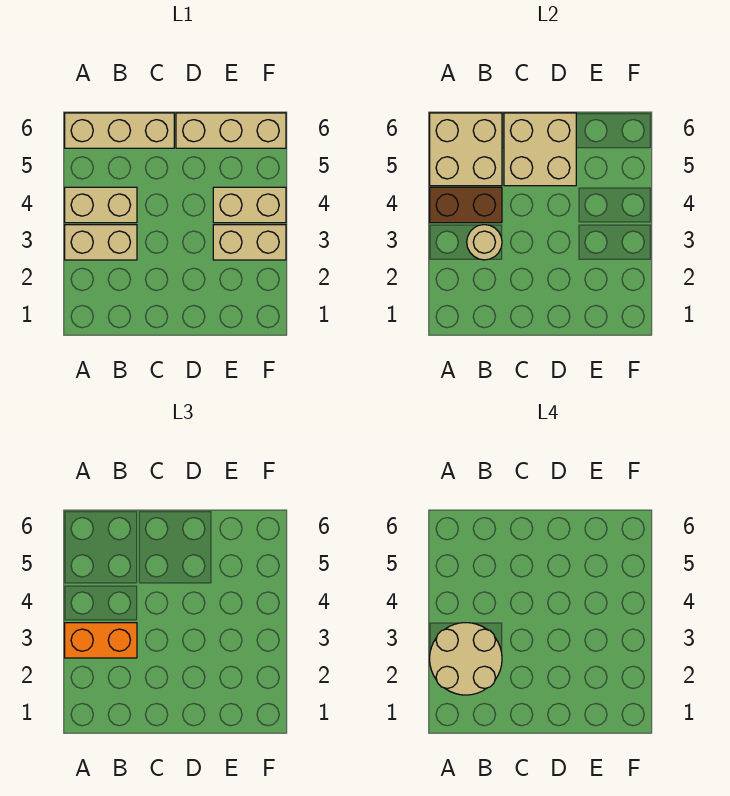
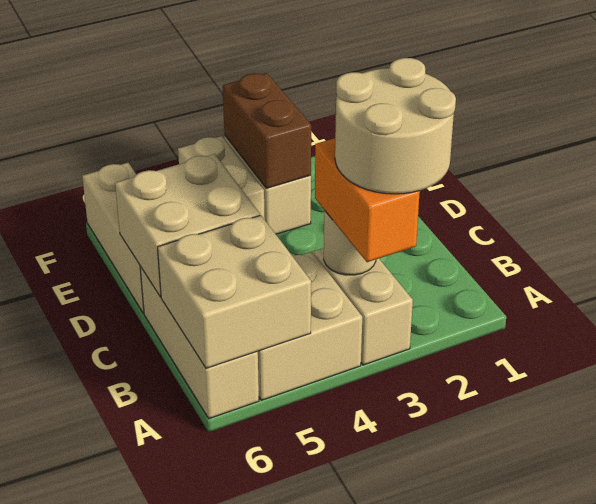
tan 1x2 brick [65,187,137,223] -> tan 2x2 brick [258,252,362,400]
brown 1x2 brick [430,187,502,223] -> brown 1x2 brick moved to [223,73,311,188]

